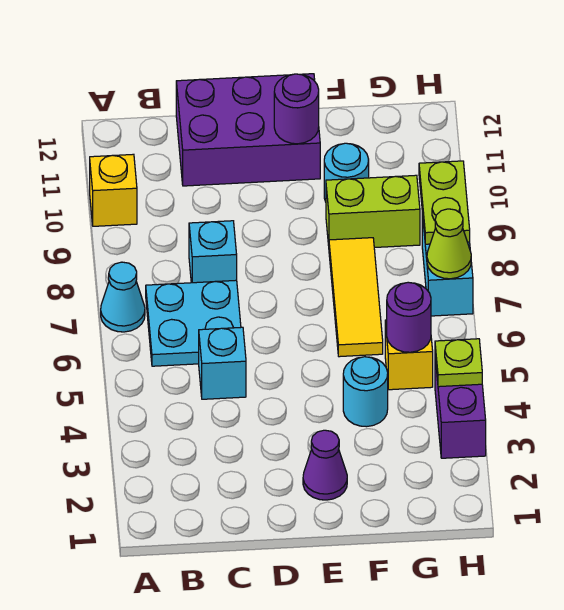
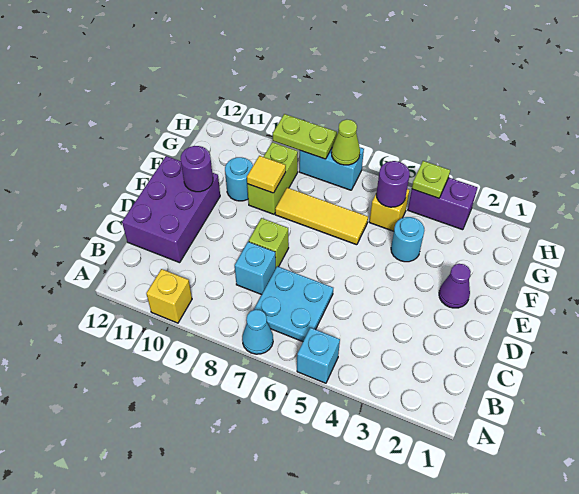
cyan 1x1 brick [199,327,246,399] -> cyan 1x1 brick moved to [297,328,340,383]
none -> lime 1x1 brick [249,218,289,267]
none -> yellow 1x1 tile [247,156,286,193]

